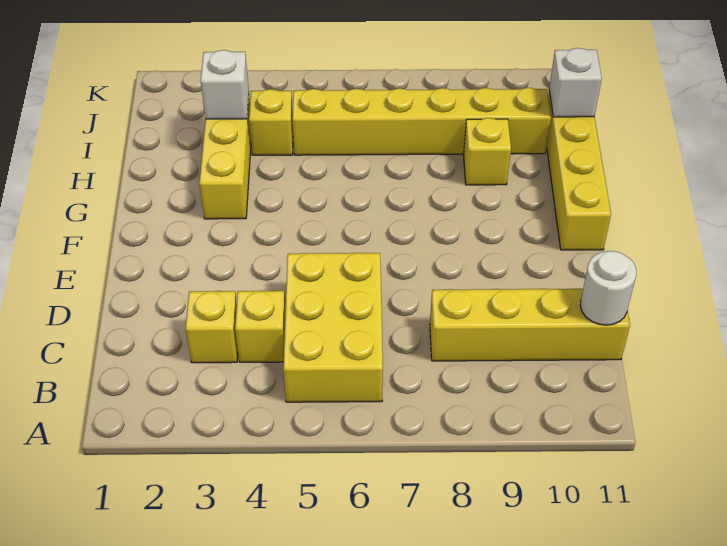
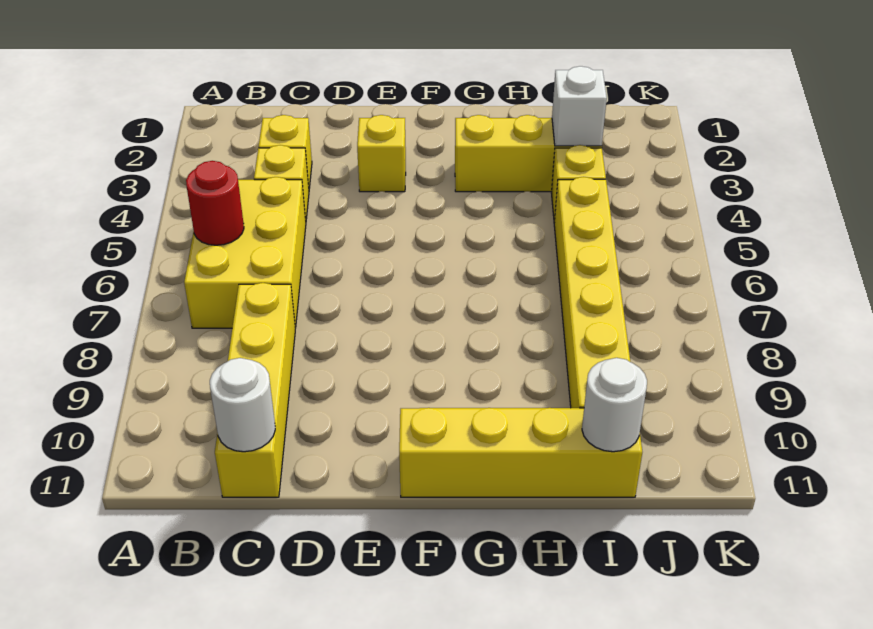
yellow 2x3 brick [283,253,383,402] -> yellow 2x3 brick turned to [184,177,306,328]
none -> red 1x1 round brick [186,161,244,245]
yellow 1x1 brick [463,118,511,185] -> yellow 1x1 brick moved to [357,115,406,192]
white 1x1 brick [549,48,602,117] -> white 1x1 round brick [582,358,647,452]

